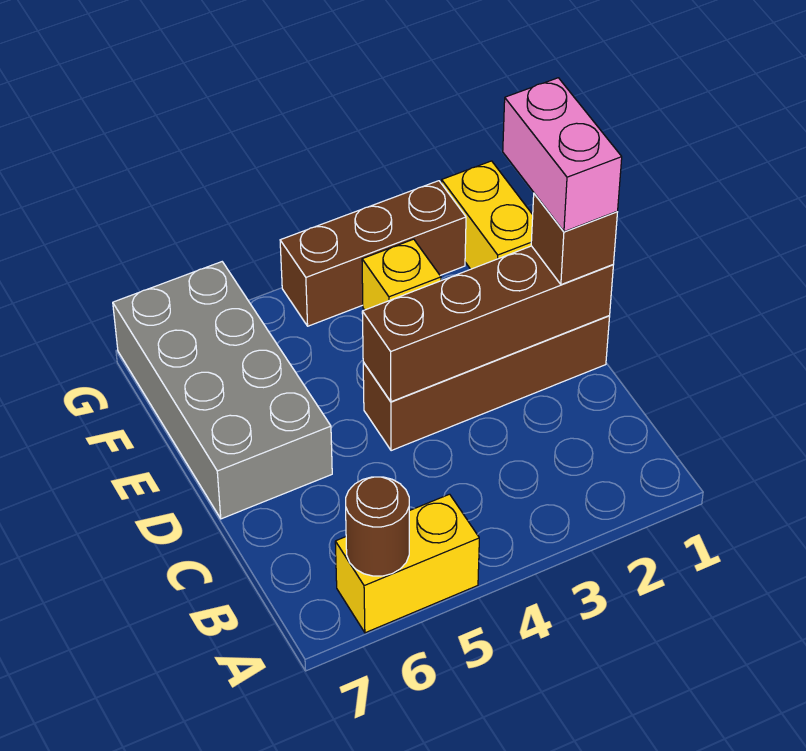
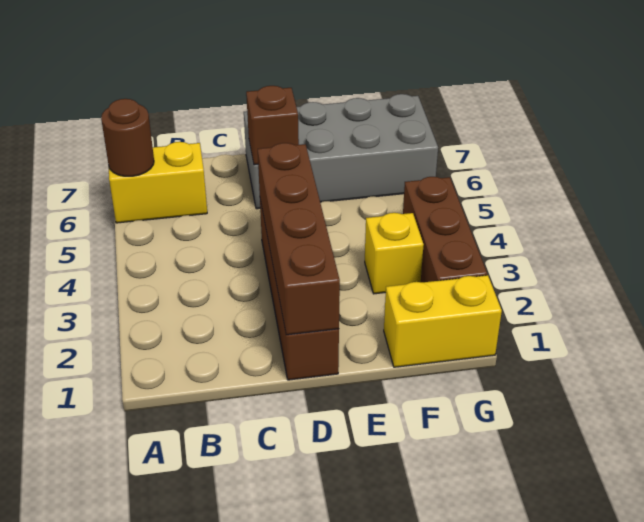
yellow 1x2 brick [335,494,479,633] -> yellow 1x2 brick turned to [109,142,207,223]
brown 1x1 brick [531,193,617,285] -> brown 1x1 brick moved to [246,86,299,165]
pink 1x2 brick [503,78,622,232] -> none

